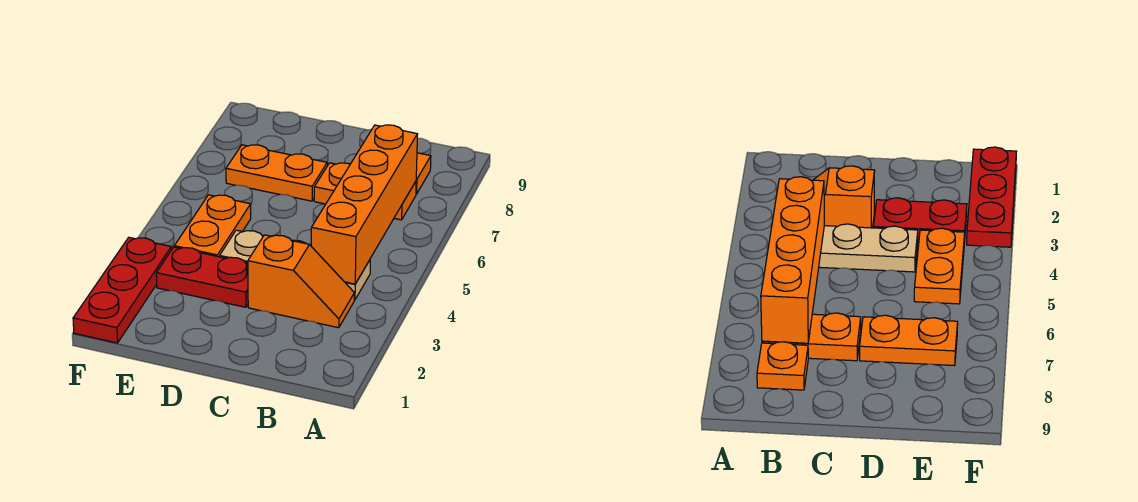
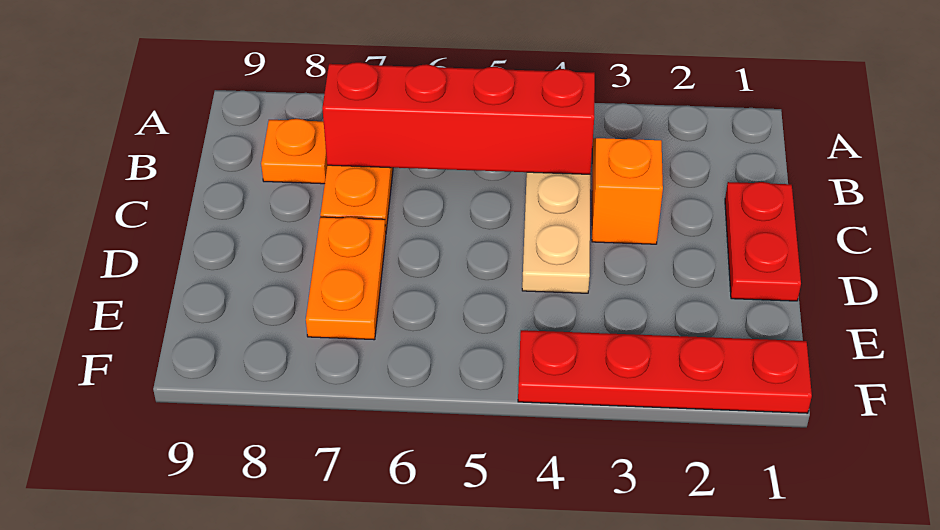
orange 1x4 brick [311,125,418,284] -> red 1x4 brick [322,62,595,174]
red 1x2 plate [156,247,248,307] -> red 1x2 plate moved to [725,182,801,301]
orange 1x2 plate [174,195,251,257] -> none
red 1x3 plate [73,238,171,343] -> red 1x4 plate [518,330,812,413]

